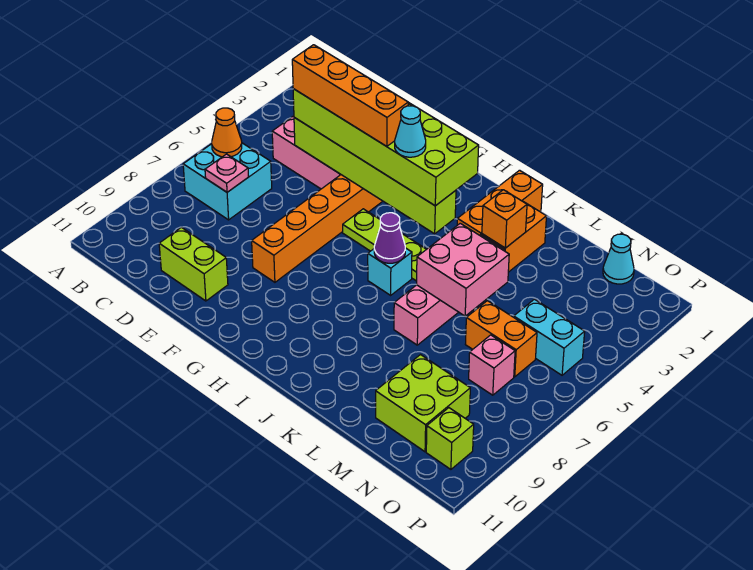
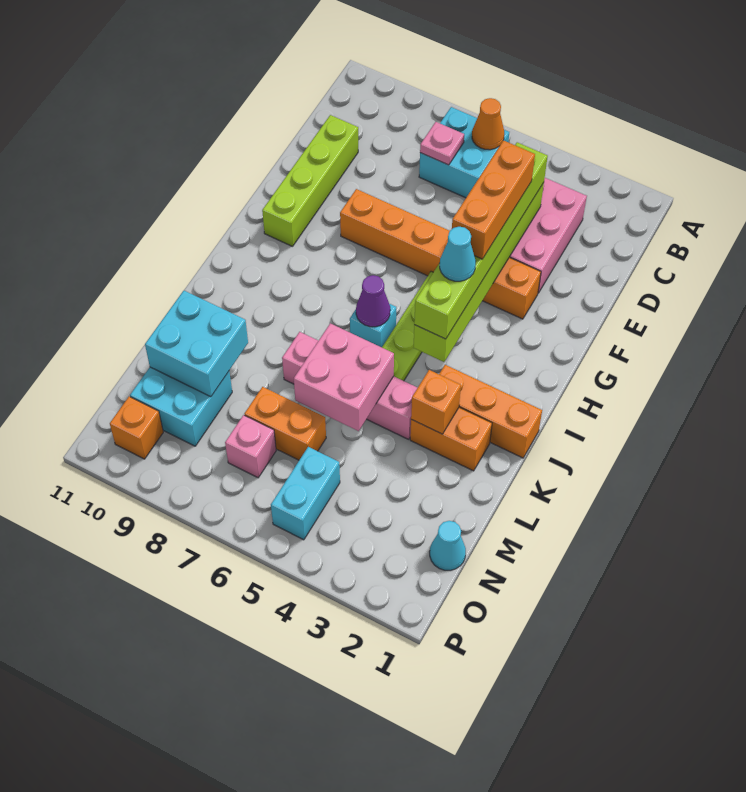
lime 2x6 brick [293,89,479,206] -> lime 1x6 brick [414,142,548,339]
orange 1x4 brick [292,45,408,146] -> orange 1x3 brick [452,140,535,259]
lime 1x2 brick [159,227,228,301] -> lime 1x4 brick [262,115,358,246]
none -> cyan 2x2 brick [145,291,248,397]
orange 1x2 brick [465,301,537,377] -> orange 1x2 brick turned to [245,387,326,460]
lime 2x2 brick [376,355,470,452] -> cyan 2x2 brick [130,367,232,446]
lime 1x1 brick [426,408,474,469] -> orange 1x1 brick [110,397,163,459]

